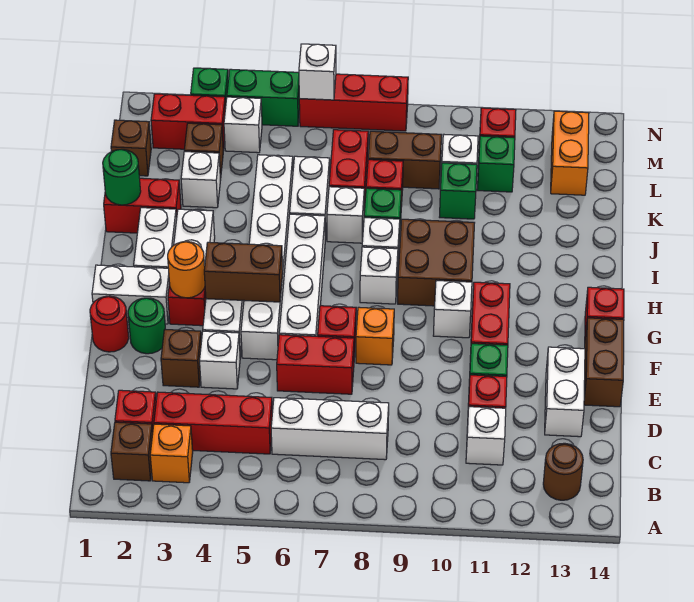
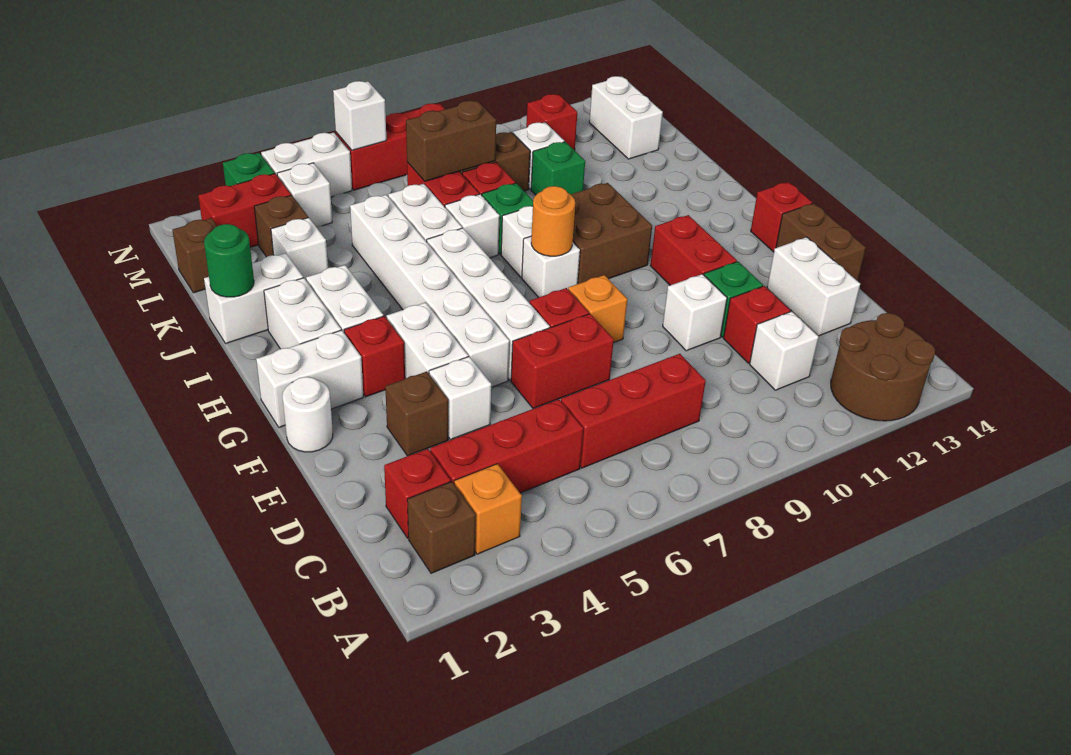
brown 1x1 round brick [543,443,583,500] -> brown 2x2 round brick [831,313,935,421]
white 1x3 brick [271,398,389,460] -> red 1x3 brick [561,354,706,468]
red 1x1 round brick [90,296,129,352] -> white 1x1 round brick [282,377,333,452]
green 1x1 round brick [128,298,165,354] -> none
orange 1x1 round brick [168,242,205,298] -> orange 1x1 round brick moved to [531,186,575,256]
brown 1x2 brick [204,242,283,302] -> brown 1x2 brick moved to [406,101,496,181]
white 1x1 brick [433,280,472,338] -> white 1x1 brick moved to [663,274,727,351]
red 1x2 brick [104,178,181,233] -> white 1x2 brick [204,253,303,344]
green 1x1 brick [477,136,515,192] -> none
orange 1x2 brick [551,111,589,195] -> white 1x2 brick [589,76,663,159]
green 1x2 brick [227,69,300,126] -> white 1x2 brick [261,132,352,197]

